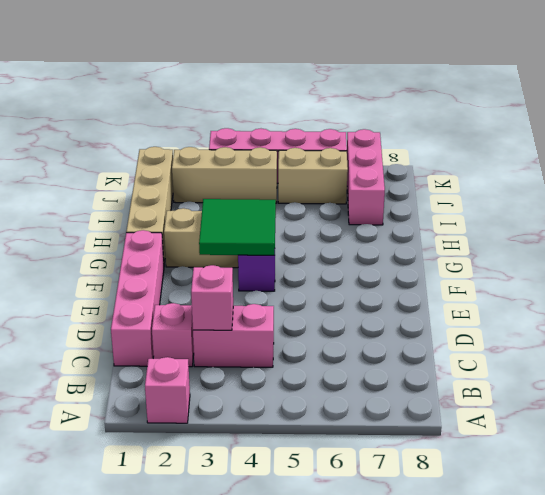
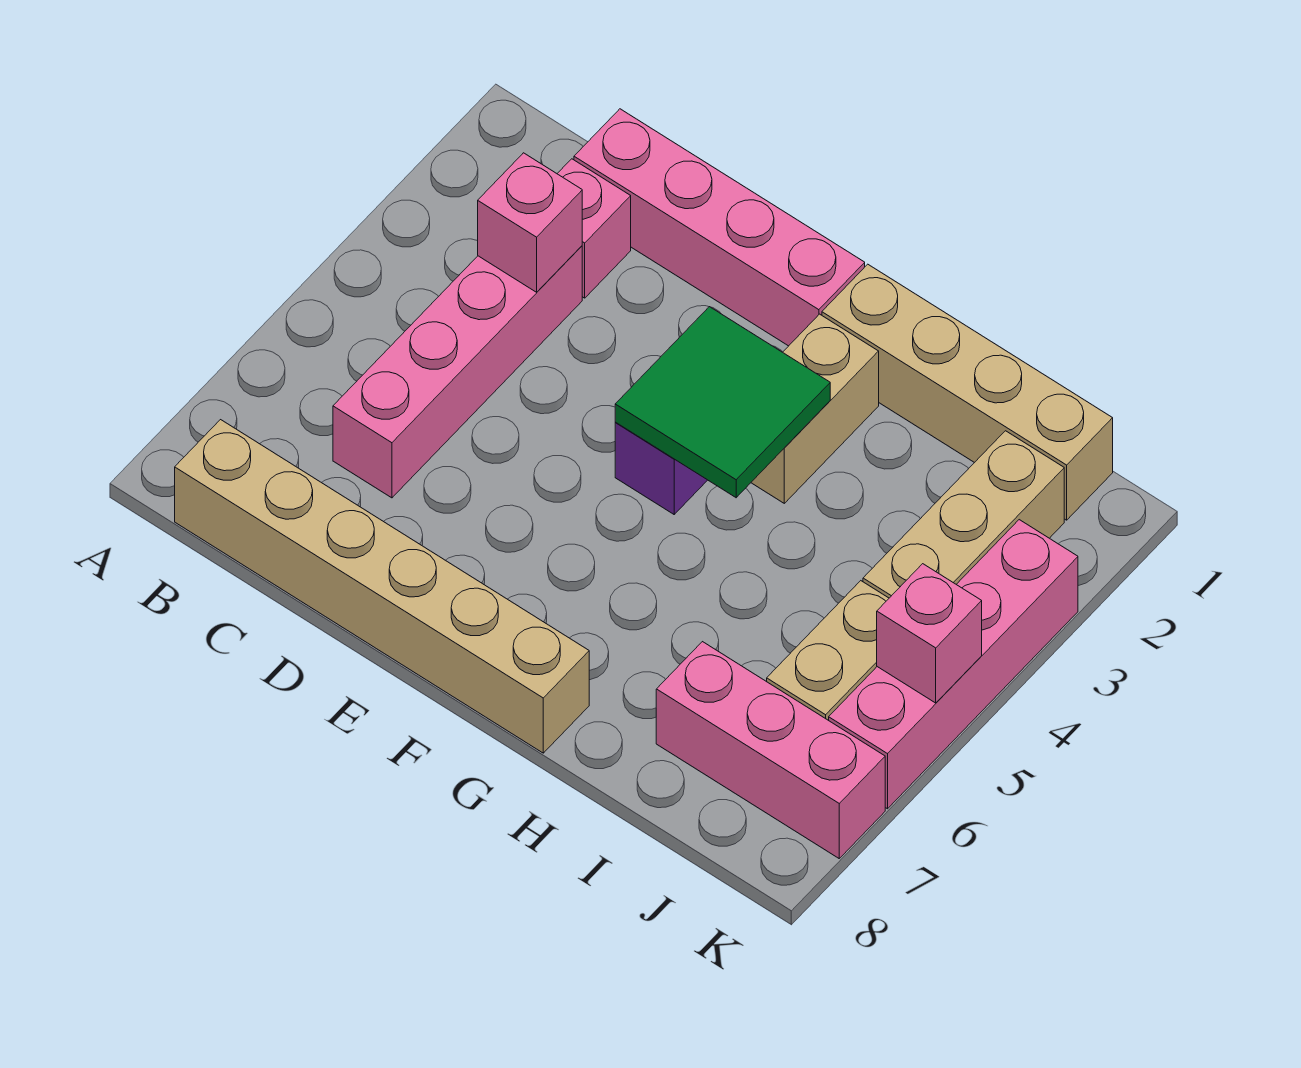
pink 1x1 brick [145,357,190,423] -> pink 1x1 brick moved to [877,564,982,703]
none -> tan 1x6 brick [175,420,589,753]
pink 1x2 brick [193,304,274,367] -> pink 1x4 brick [333,246,582,498]

